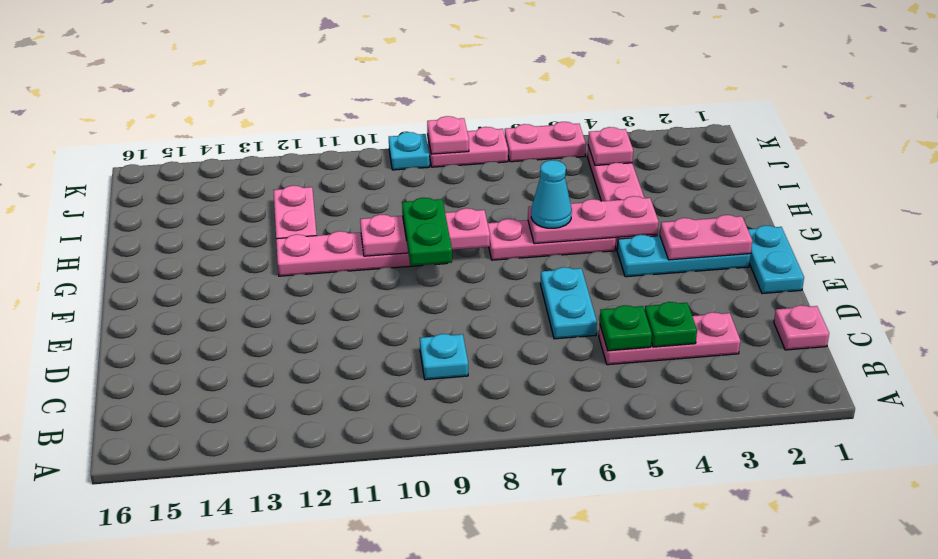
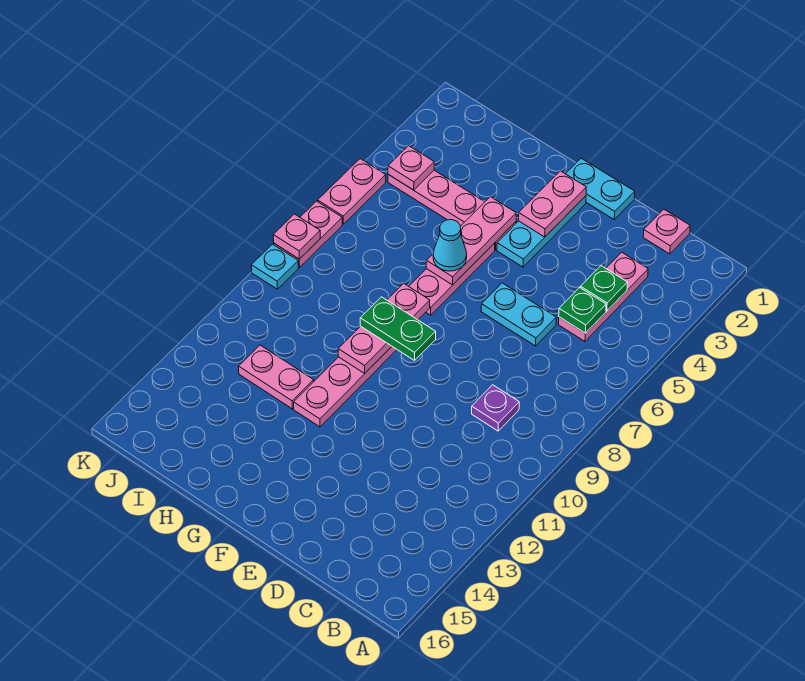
cyan 1x1 plate [420,334,468,380] -> purple 1x1 plate [472,385,519,431]

